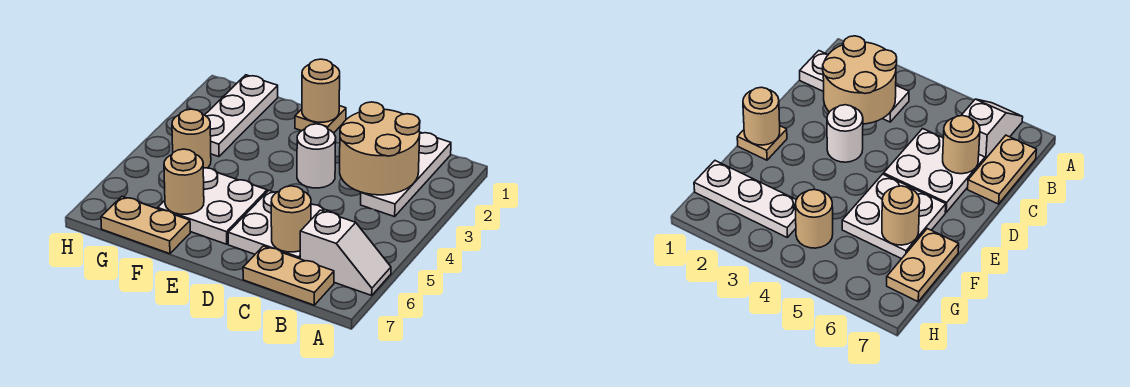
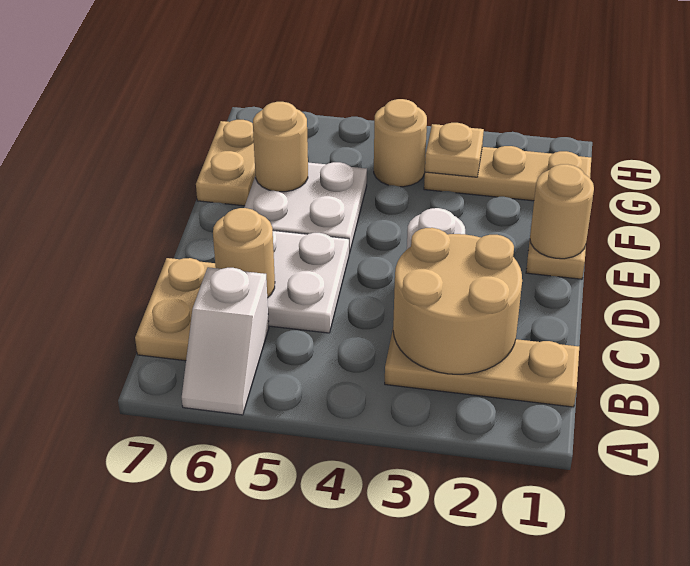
white 1x3 plate [361,132,451,217] -> tan 1x3 plate [385,330,579,407]
white 1x3 plate [205,75,278,157] -> tan 1x3 plate [424,146,591,201]
none -> tan 1x1 plate [425,123,484,177]

